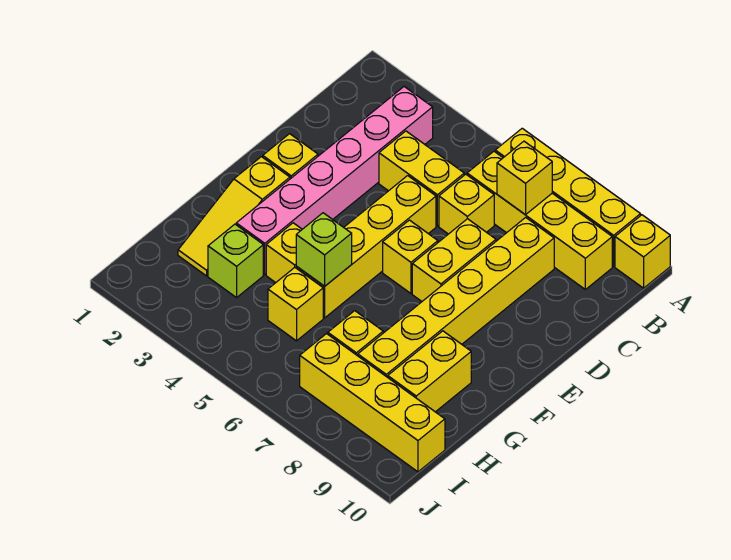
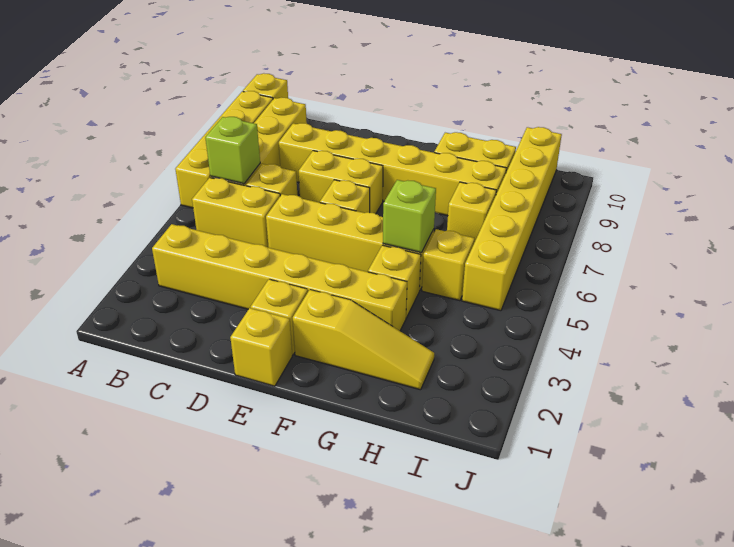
pink 1x6 brick [236,87,433,275] -> yellow 1x6 brick [152,224,407,331]
yellow 1x1 brick [497,141,552,215] -> yellow 1x1 brick moved to [230,308,292,386]
yellow 1x2 brick [379,131,464,226] -> yellow 1x2 brick turned to [192,178,280,248]
lime 1x1 brick [208,224,263,298] -> lime 1x1 brick moved to [205,117,260,184]
yellow 1x4 brick [300,334,445,472] -> yellow 1x6 brick [462,127,562,311]

